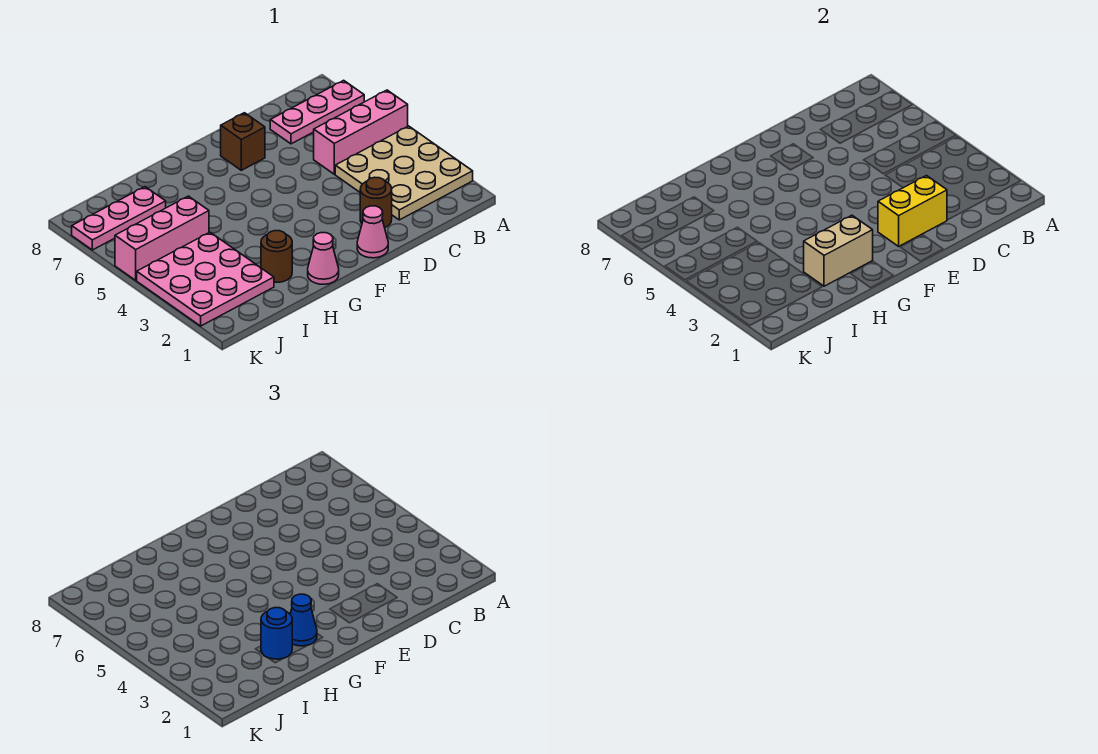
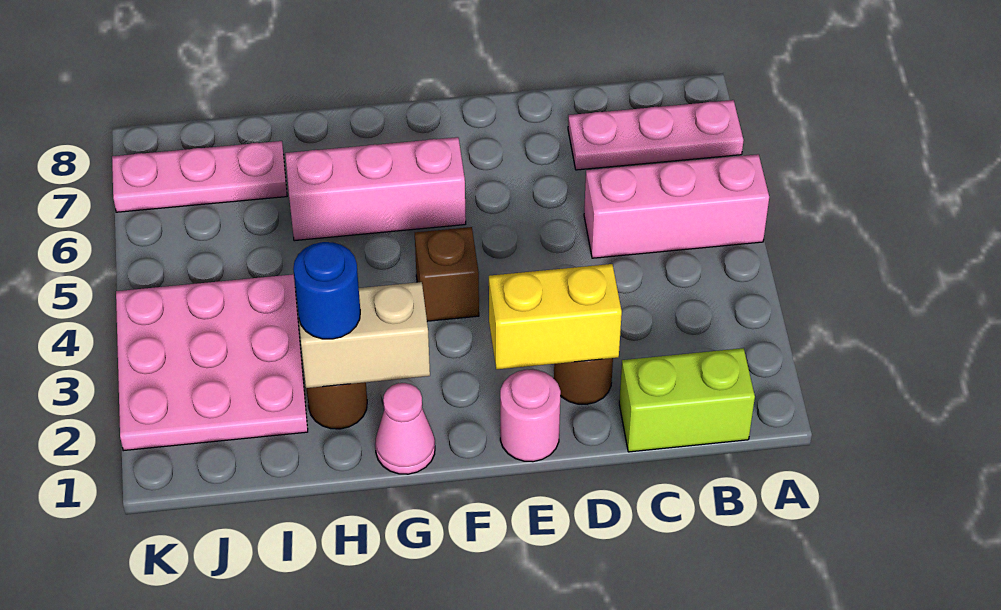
tan 3x3 plate [335,126,473,220] -> none
none -> lime 1x2 brick [619,348,755,452]
pink 1x1 cone [357,206,388,258] -> pink 1x1 round brick [500,369,561,462]
brown 1x1 brick [221,113,265,170] -> brown 1x1 brick moved to [415,227,479,321]
blue 1x1 cone [290,594,317,646] -> none
pink 1x3 brick [115,196,209,280] -> pink 1x3 brick moved to [285,137,466,241]

